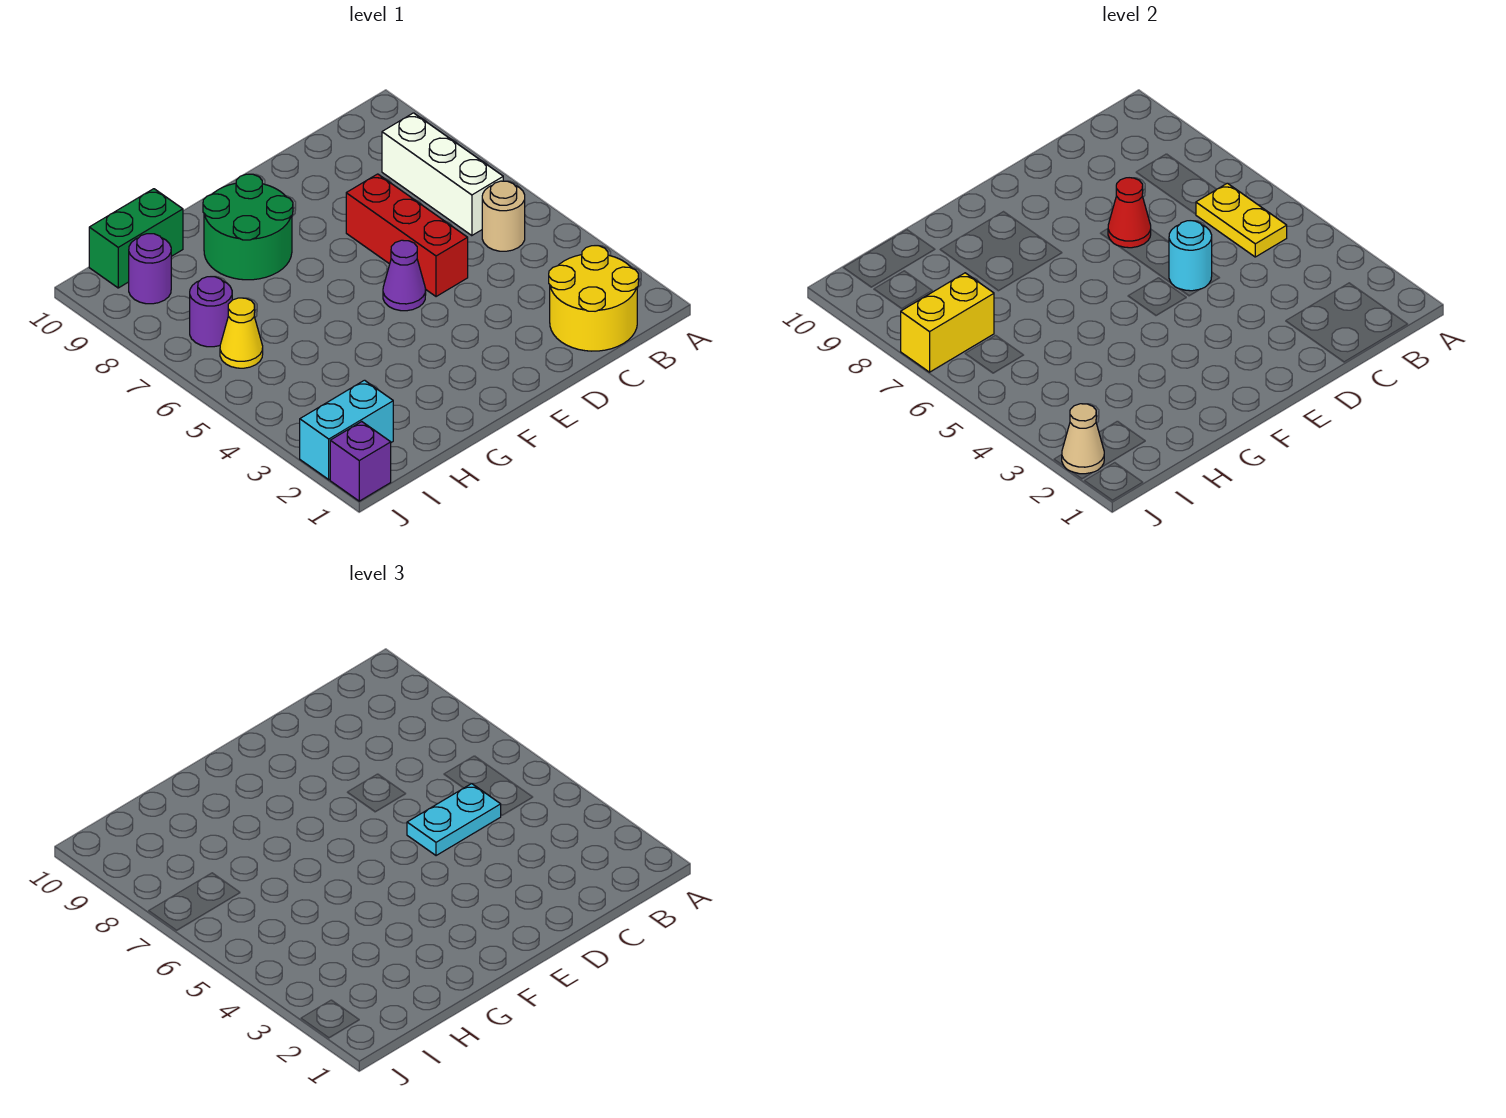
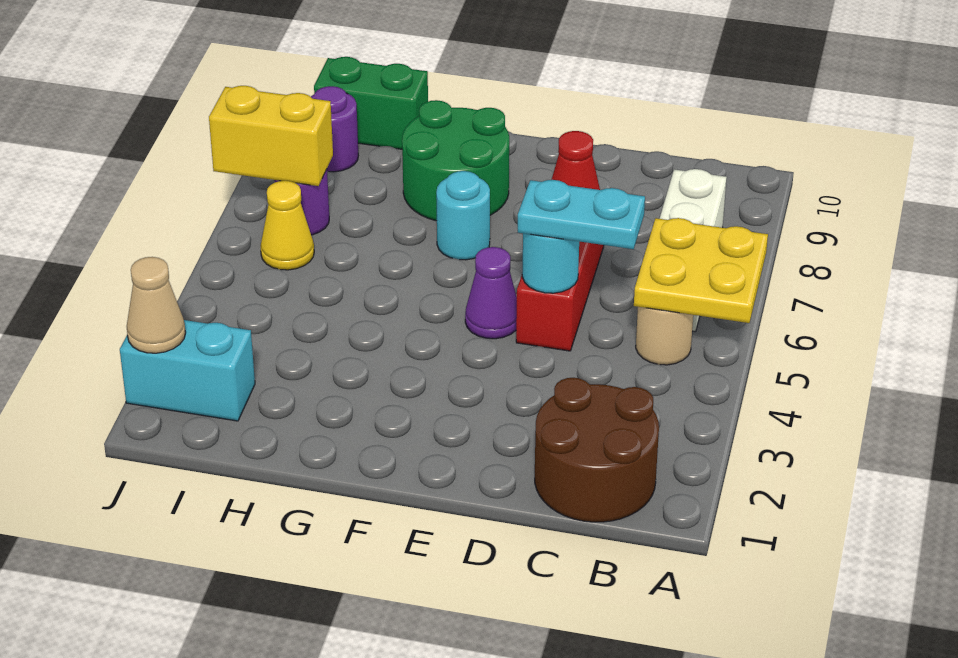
yellow 2x2 round brick [549,246,639,351] -> brown 2x2 round brick [535,378,659,522]
yellow 1x2 plate [1196,183,1287,257] -> yellow 2x2 plate [634,218,768,323]
none -> cyan 1x1 round brick [436,171,490,260]
purple 1x1 brick [330,422,391,501] -> none

